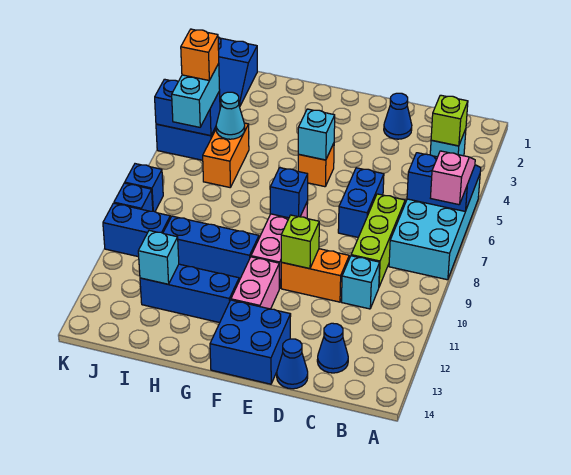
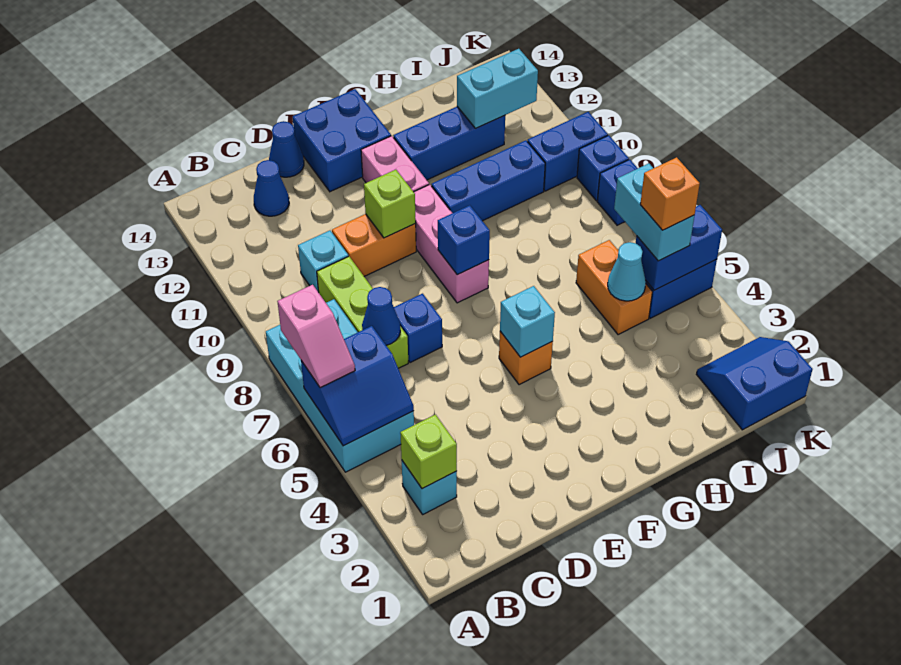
blue 1x1 cone [384,93,412,139] -> blue 1x1 cone moved to [362,287,400,345]
blue 1x2 brick [338,168,384,237] -> blue 1x1 brick [394,294,442,363]
cyan 1x1 brick [138,231,179,284] -> cyan 1x2 brick [457,49,538,129]

